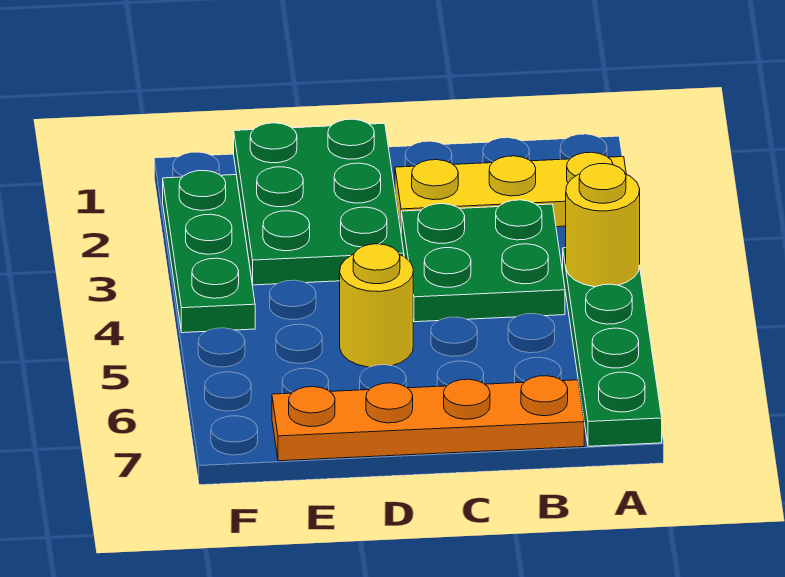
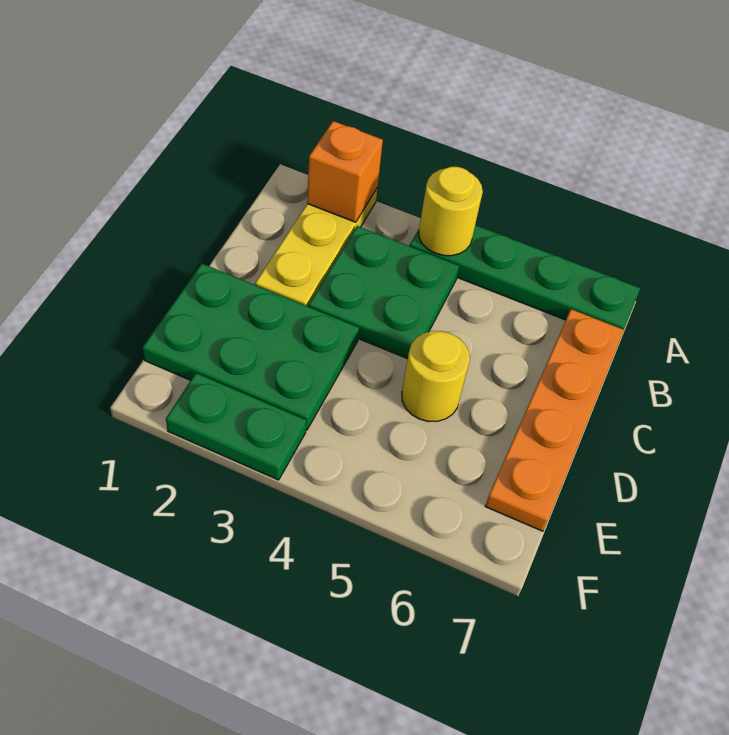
none -> orange 1x1 brick [307,121,383,222]
green 1x3 plate [163,171,255,333] -> green 1x2 plate [166,373,306,480]

